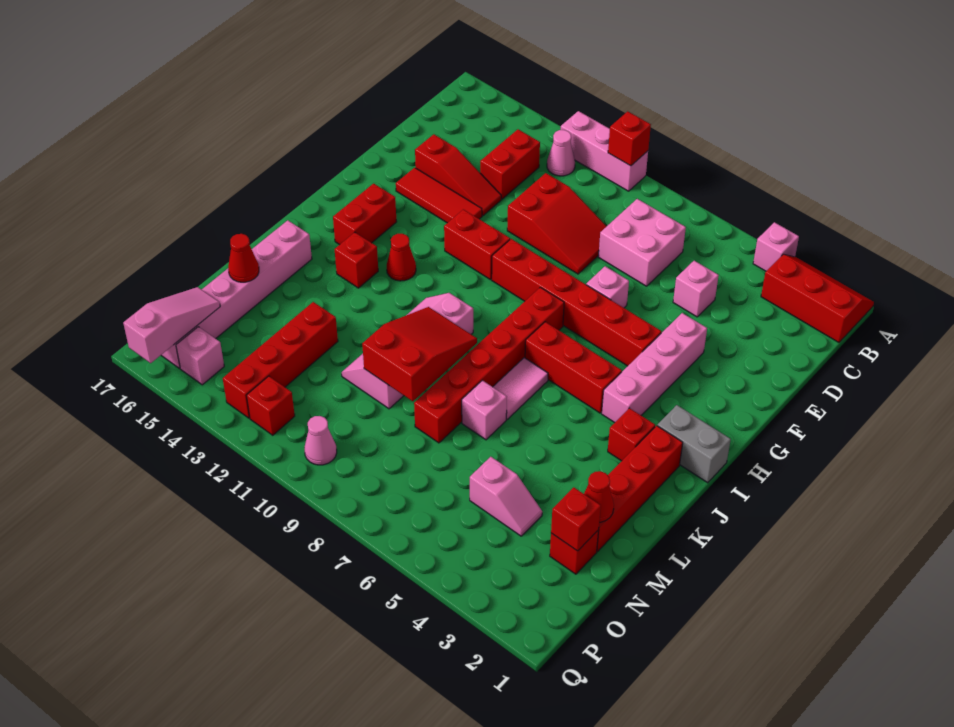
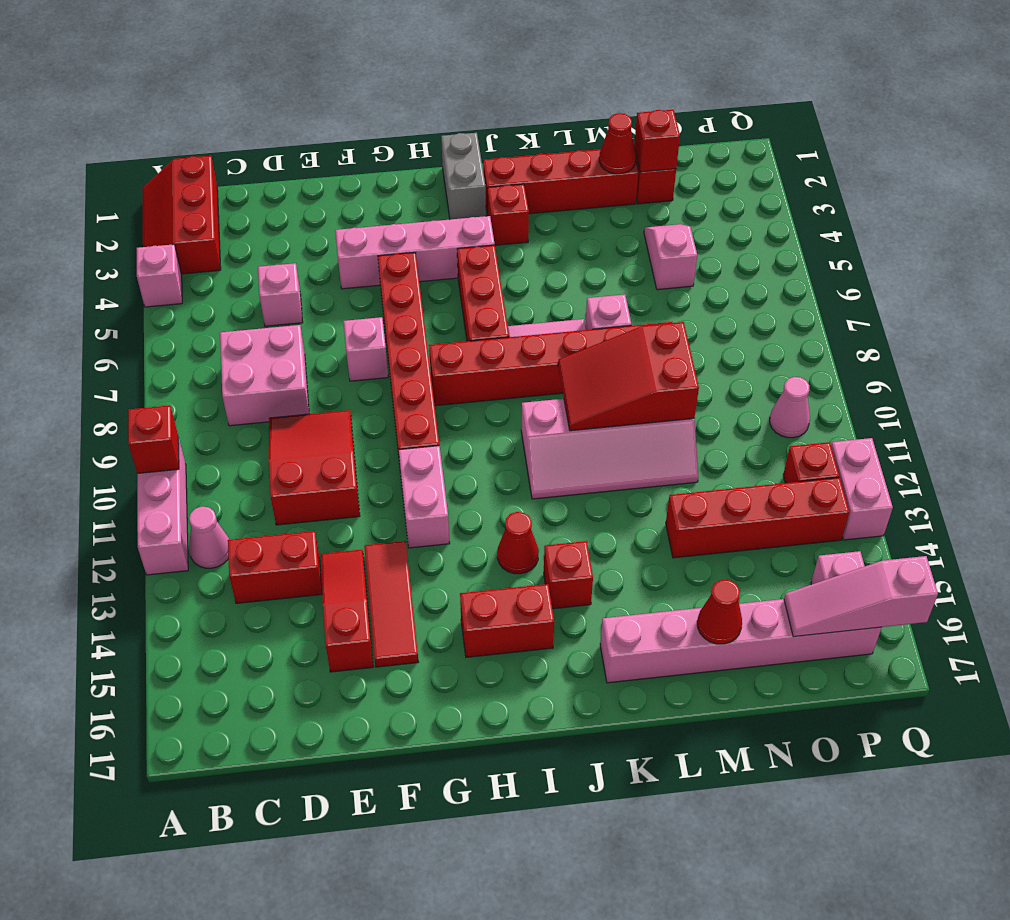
red 1x2 brick [444,209,510,280] -> pink 1x2 brick [399,446,450,548]
none -> pink 1x2 brick [831,438,893,540]

